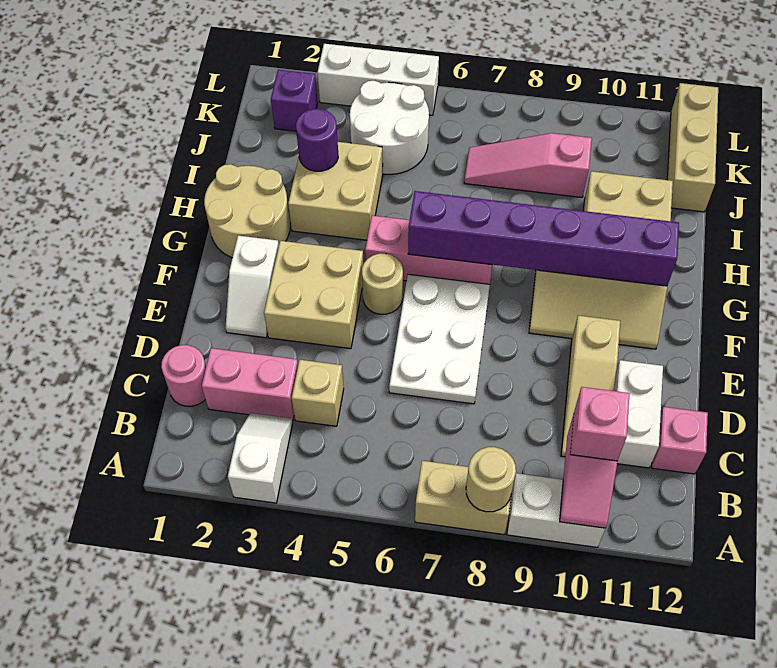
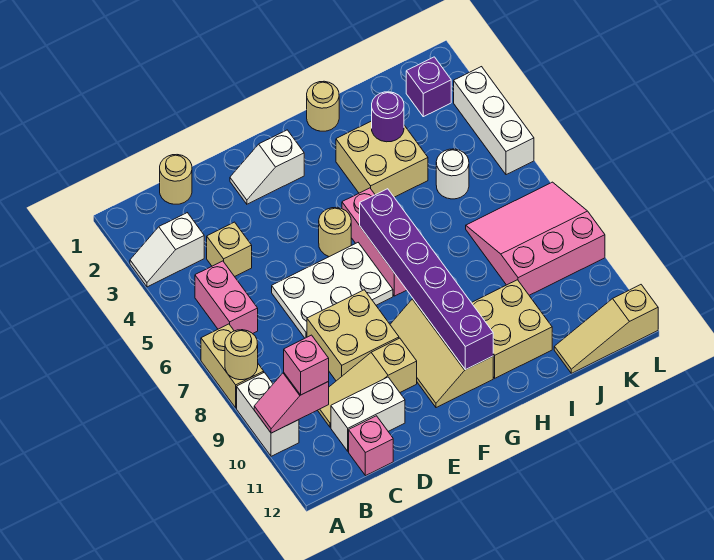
white 1x2 slope [228,413,293,503] -> white 1x2 slope turned to [130,213,204,287]
pink 1x1 round brick [161,345,206,406] -> tan 1x1 round brick [160,155,192,204]
pink 1x2 brick [202,348,298,421] -> pink 1x2 brick moved to [195,261,258,334]
tan 2x2 brick [264,241,364,349] -> tan 2x2 brick moved to [307,290,399,381]
tan 2x2 round brick [204,164,290,258] -> tan 1x1 round brick [307,81,339,131]
white 2x2 round brick [350,81,429,174] -> white 1x1 round brick [436,149,469,199]
pink 1x3 slope [464,133,592,197] -> pink 3x3 slope [466,182,605,295]
tan 1x3 brick [667,83,718,212] -> tan 1x3 slope [554,285,658,373]

